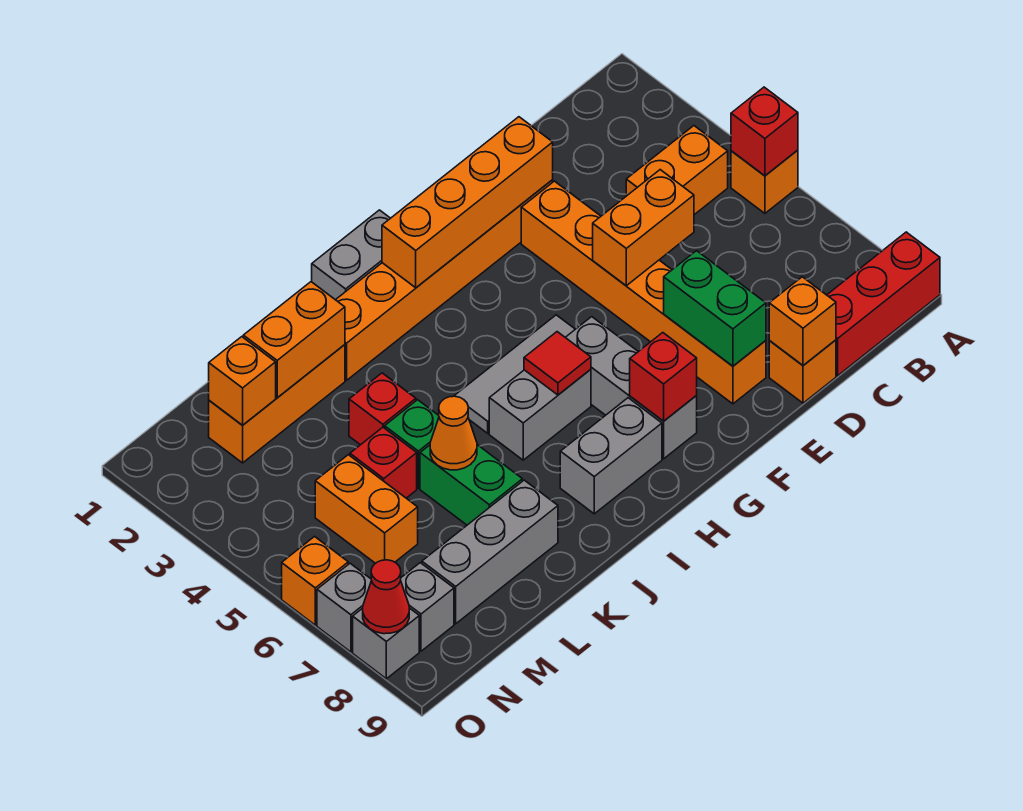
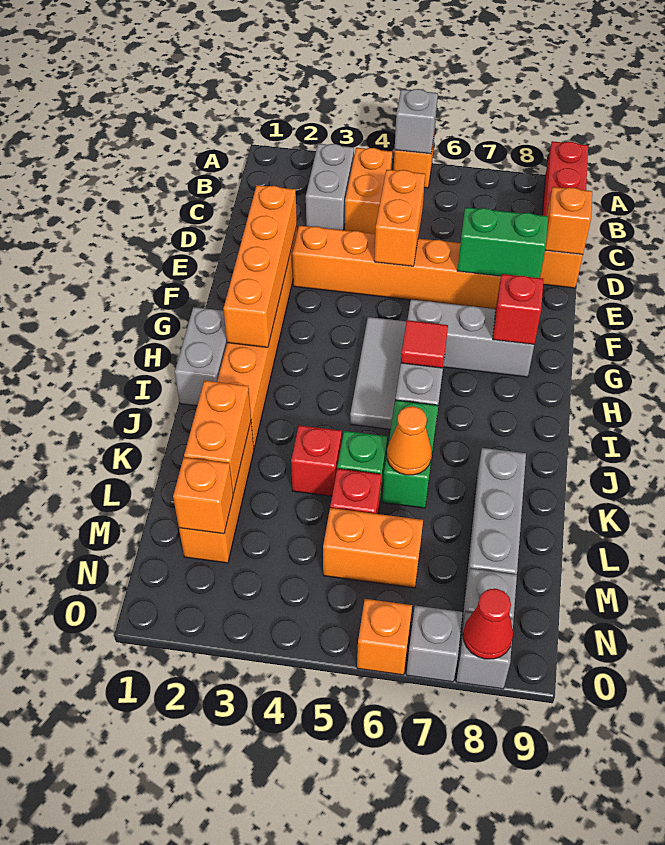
red 1x1 brick [731,87,798,176] -> grey 1x1 brick [395,89,438,154]
grey 1x2 brick [560,398,662,514] -> grey 1x2 brick moved to [306,144,354,230]
green 1x2 brick [420,445,522,525] -> green 1x2 brick turned to [382,400,438,508]

